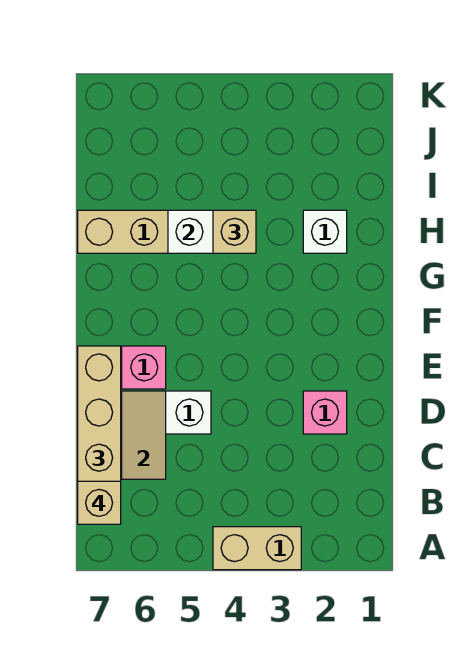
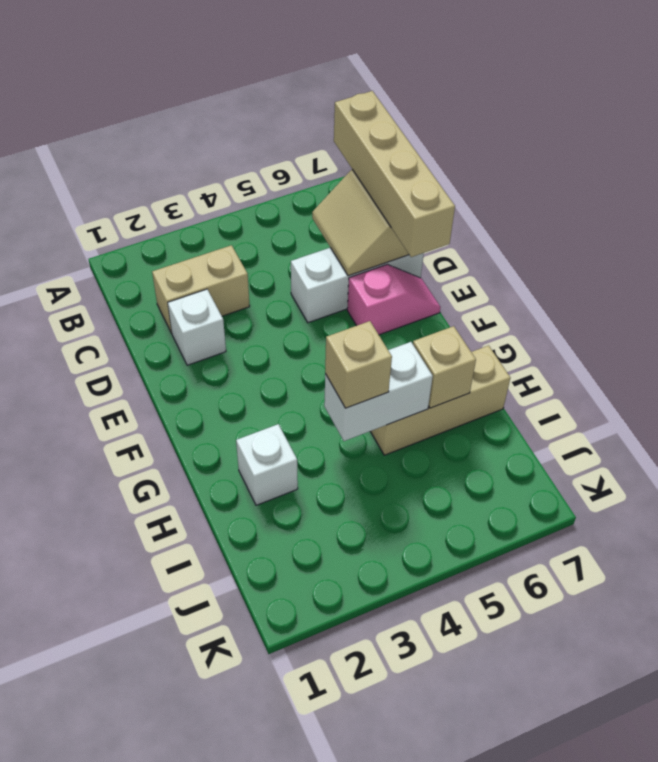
tan 1x2 brick [213,527,301,570] -> tan 1x2 brick moved to [152,245,250,333]
tan 1x1 brick [78,481,121,524] -> tan 1x1 brick moved to [413,326,476,408]
pink 1x1 brick [303,391,347,434] -> white 1x1 brick [168,289,226,365]

